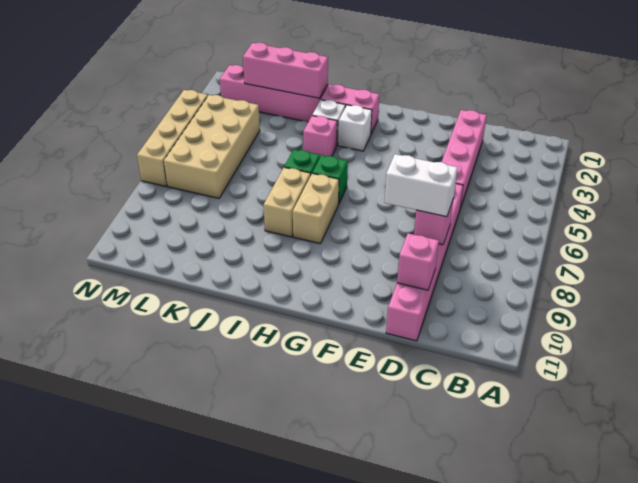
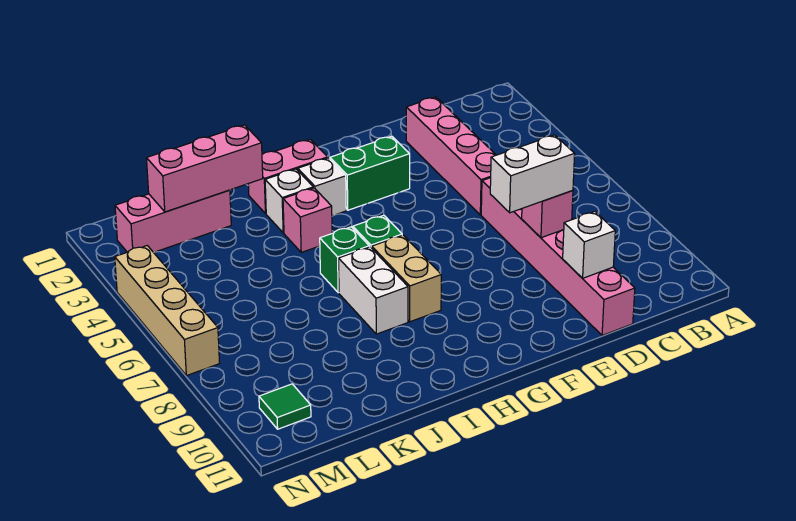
pink 1x1 brick [397,233,439,290] -> white 1x1 brick [563,212,615,278]
none -> green 1x2 brick [330,136,410,210]
tan 1x2 brick [263,167,311,237] -> white 1x2 brick [339,247,408,334]
pink 1x4 brick [220,65,328,122] -> pink 1x3 brick [115,190,231,252]
tan 2x4 brick [164,95,260,198] -> none
none -> green 1x1 tile [259,384,311,429]

